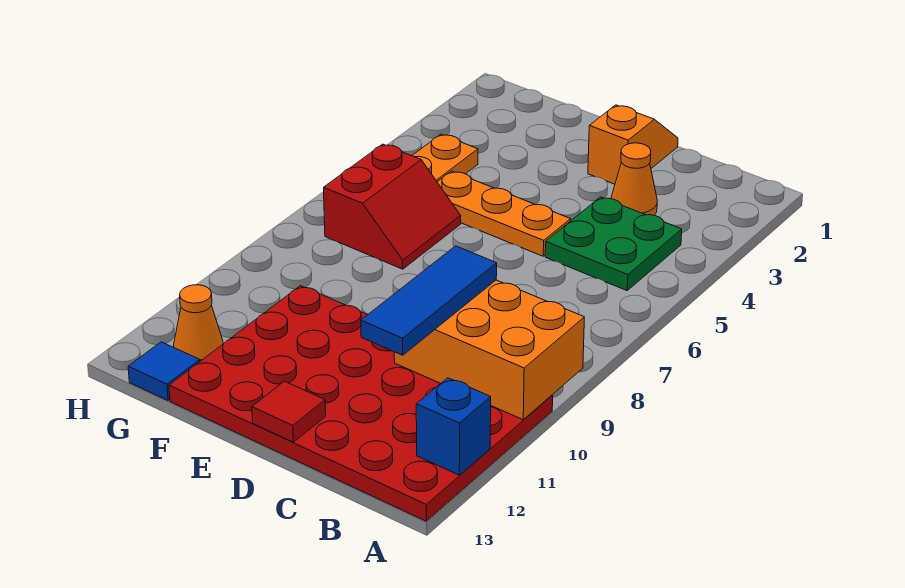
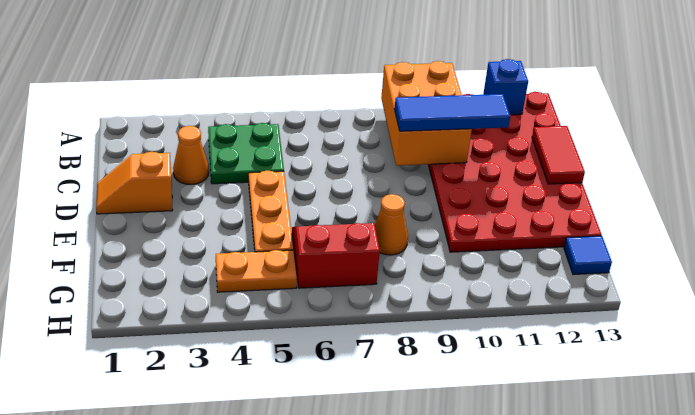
red 1x1 tile [252,381,326,442] -> red 1x2 tile [532,126,585,184]
orange 1x1 cone [174,285,223,361] -> orange 1x1 cone moved to [375,194,408,255]

